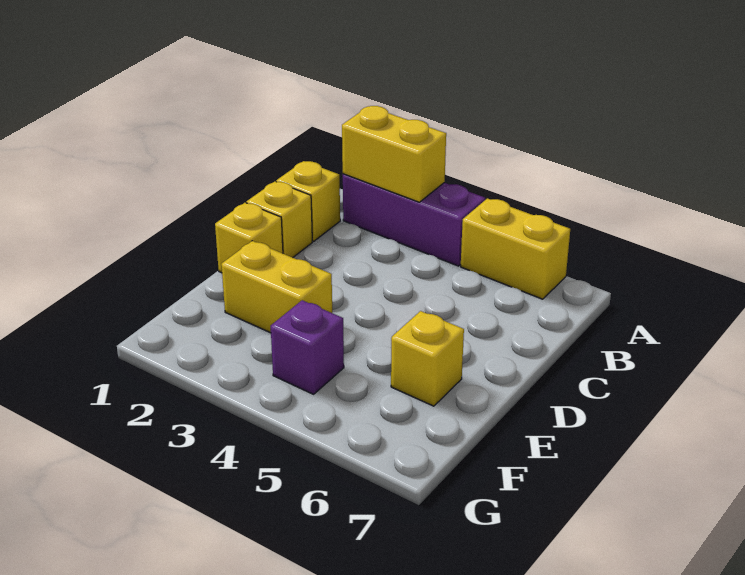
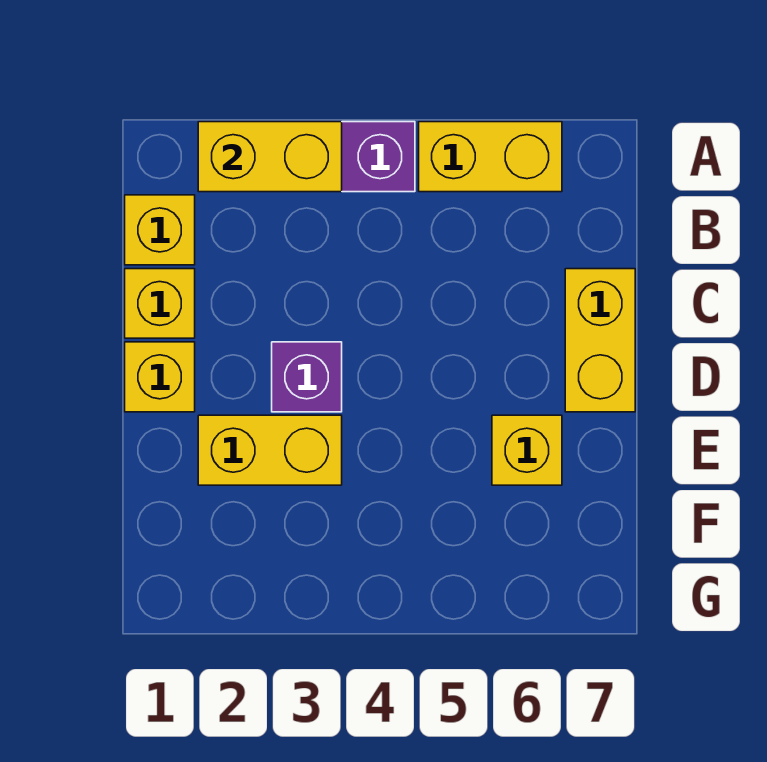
none -> yellow 1x2 brick [565,269,635,412]
purple 1x1 brick [271,300,344,394] -> purple 1x1 brick moved to [272,342,342,412]

